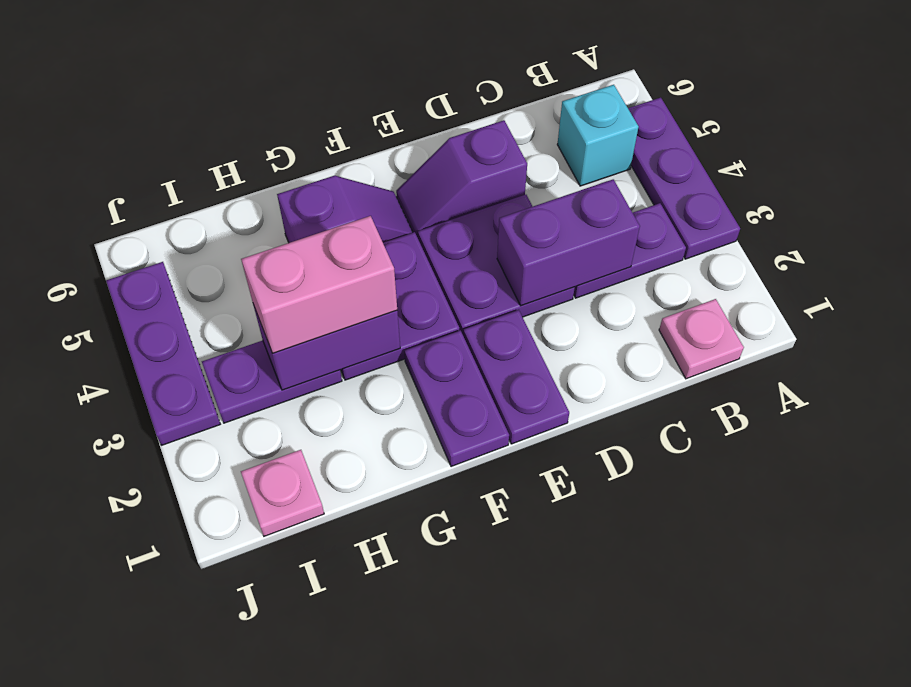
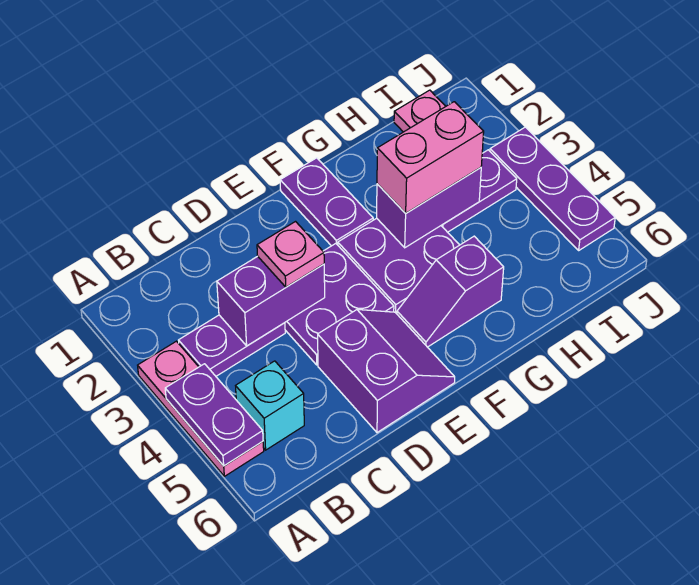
purple 1x3 plate [628,98,740,259] -> pink 1x3 plate [138,341,264,476]
pink 1x1 plate [659,299,744,379] -> pink 1x1 plate moved to [257,222,324,287]
purple 1x2 slope [396,120,527,237] -> purple 2x2 slope [318,309,455,433]
purple 1x2 plate [463,310,569,444] -> purple 1x2 plate moved to [165,364,263,466]

